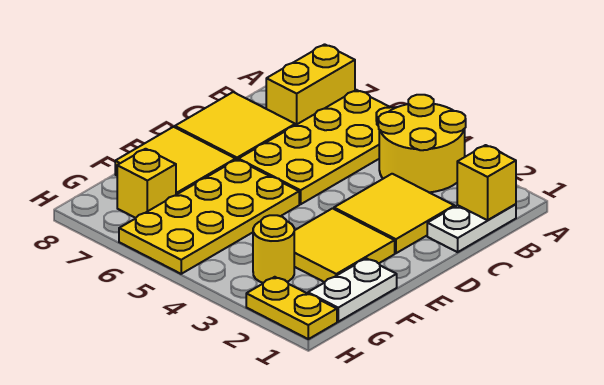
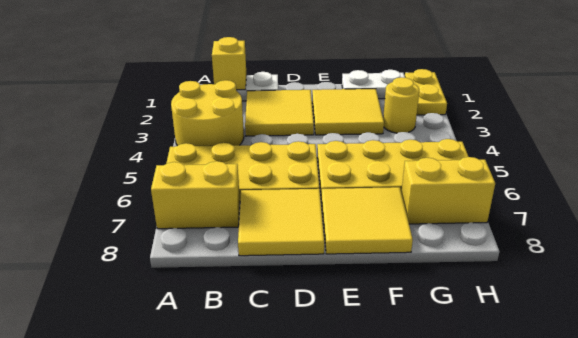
yellow 1x1 brick [117,149,176,218] -> yellow 1x2 brick [401,157,495,224]

